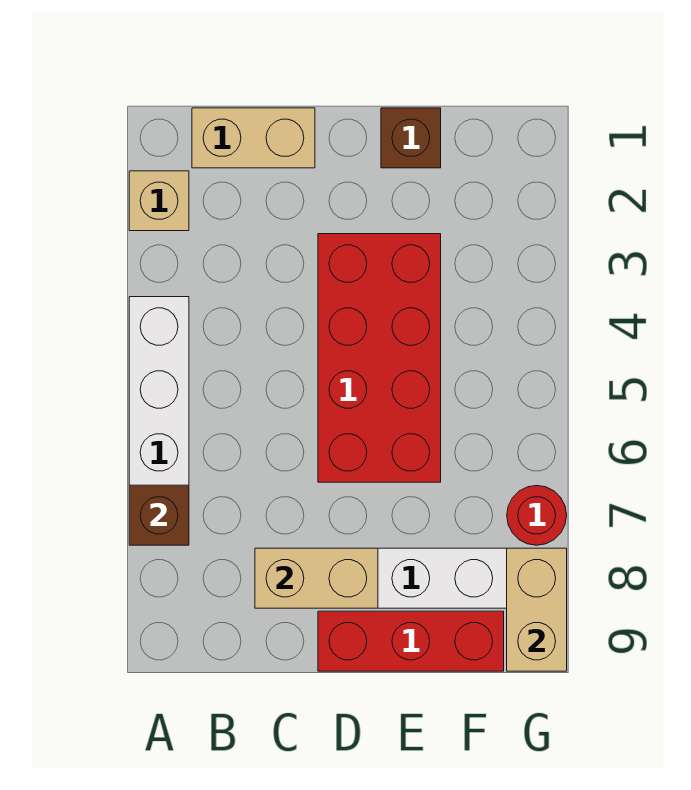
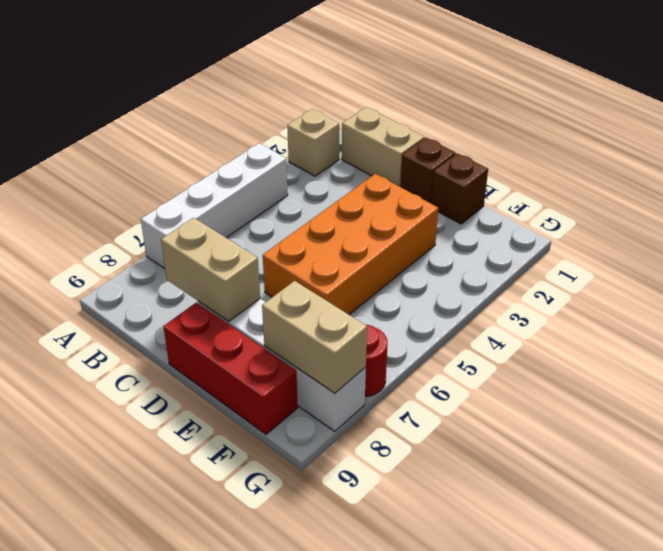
brown 1x1 brick [129,485,189,545] -> brown 1x1 brick moved to [401,138,456,203]
red 2x4 brick [318,234,441,482] -> orange 2x4 brick [263,174,438,315]
tan 1x2 brick [507,548,567,671] -> tan 1x2 brick turned to [262,281,367,393]

